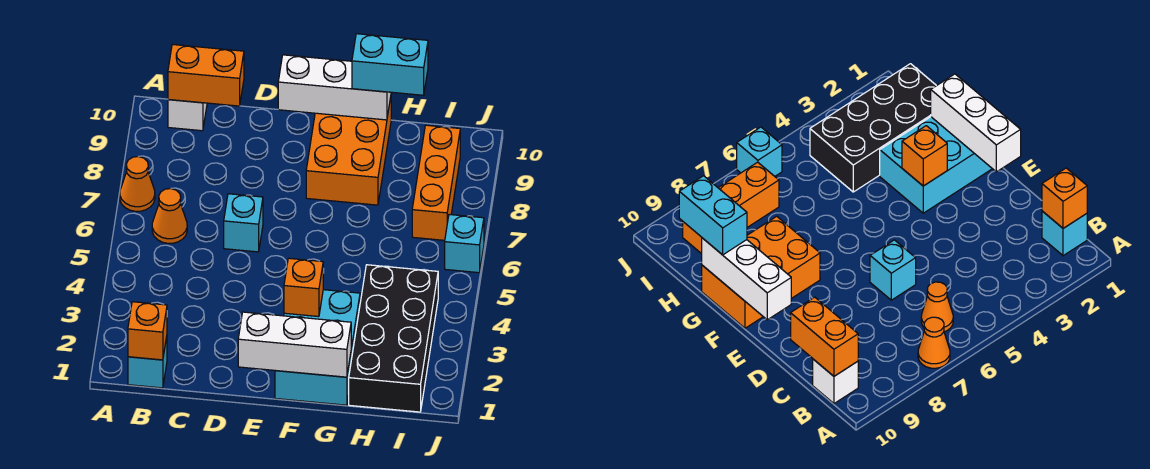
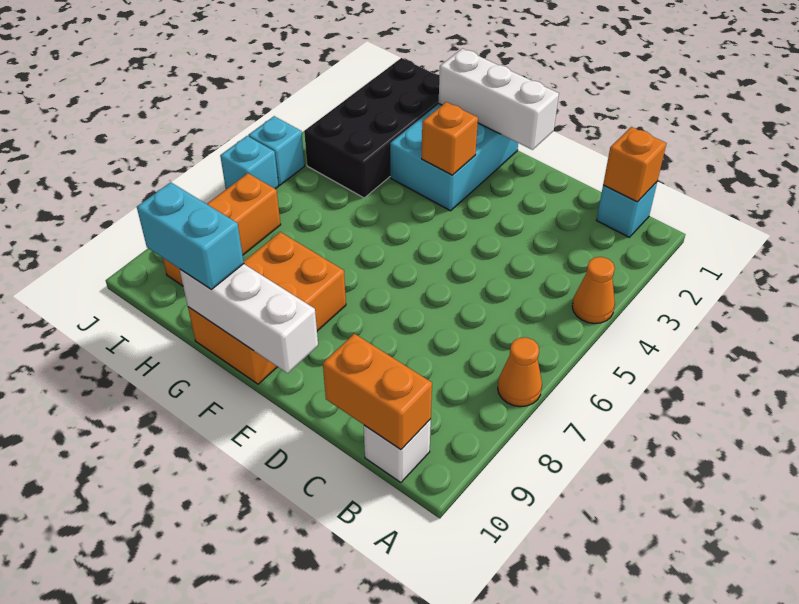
orange 1x1 cone [152,189,187,243] -> orange 1x1 cone moved to [572,257,615,323]
cyan 1x1 brick [224,194,263,252] -> cyan 1x1 brick moved to [248,116,305,185]

